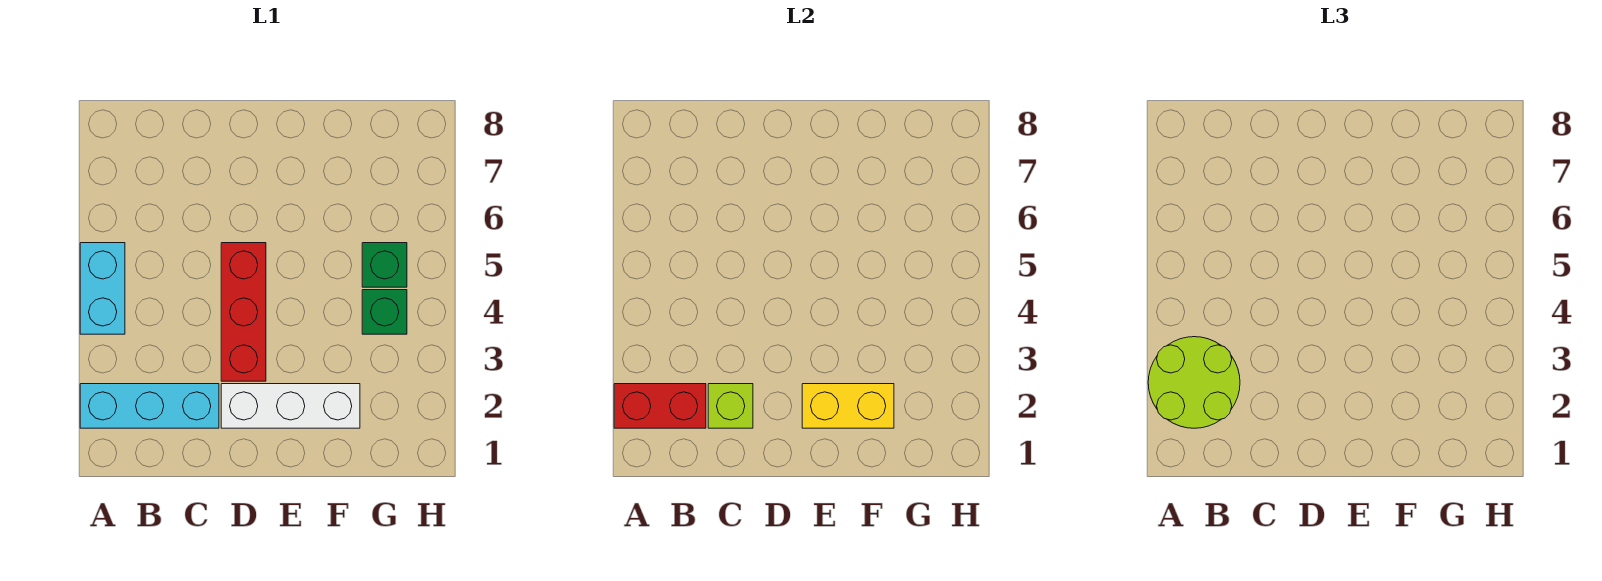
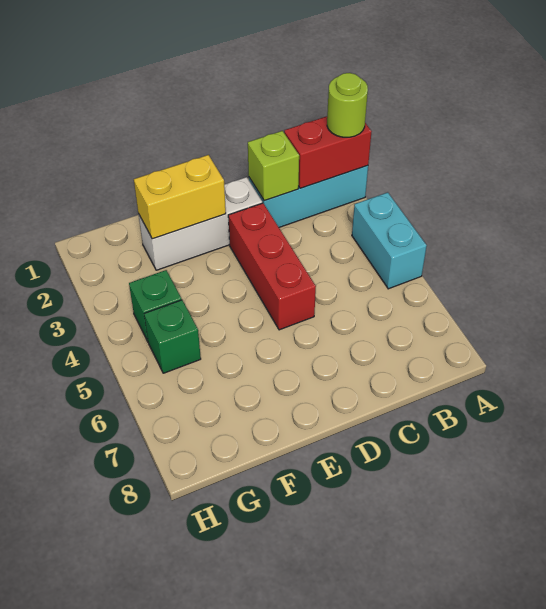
lime 2x2 round brick [1148,337,1240,428] -> lime 1x1 round brick [327,73,368,137]

